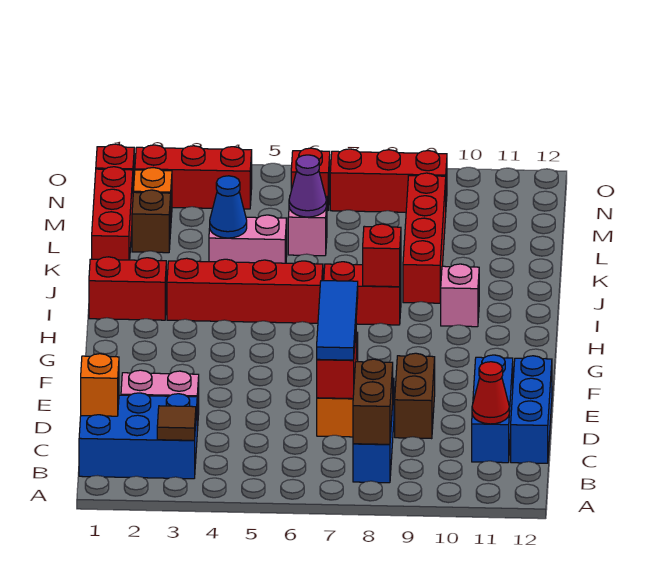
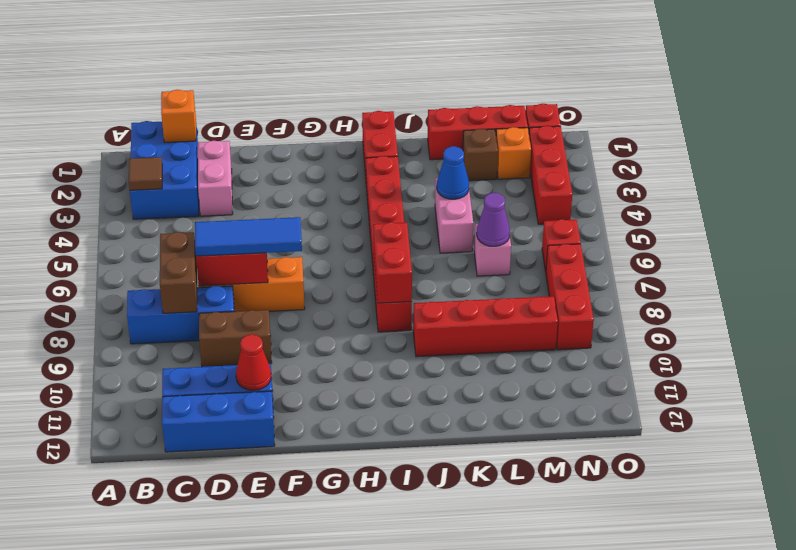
brown 1x2 brick [353,359,393,444] -> brown 1x2 brick turned to [160,232,197,313]
red 1x1 cone [472,362,509,424] -> red 1x1 cone moved to [236,334,271,390]
red 1x1 brick [363,224,401,287] -> red 1x2 brick [373,222,412,303]
pink 1x1 brick [441,264,479,327] -> none

